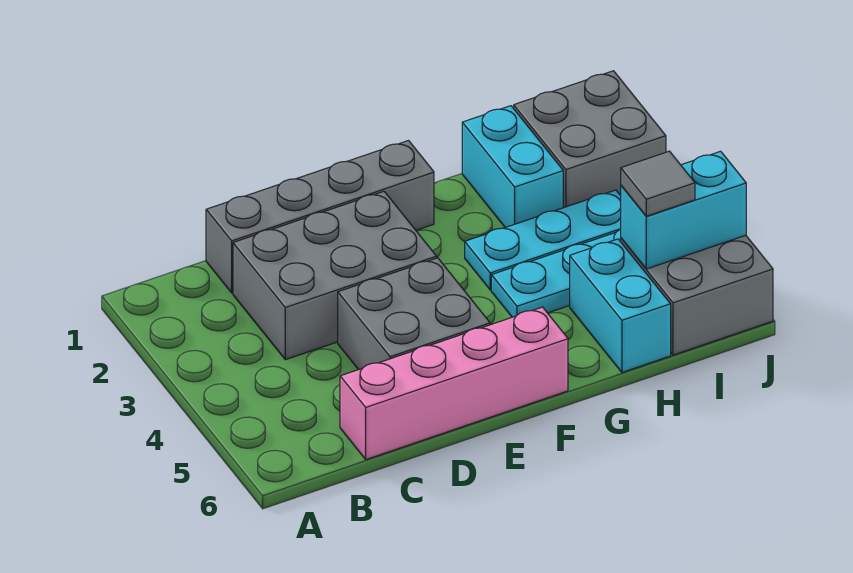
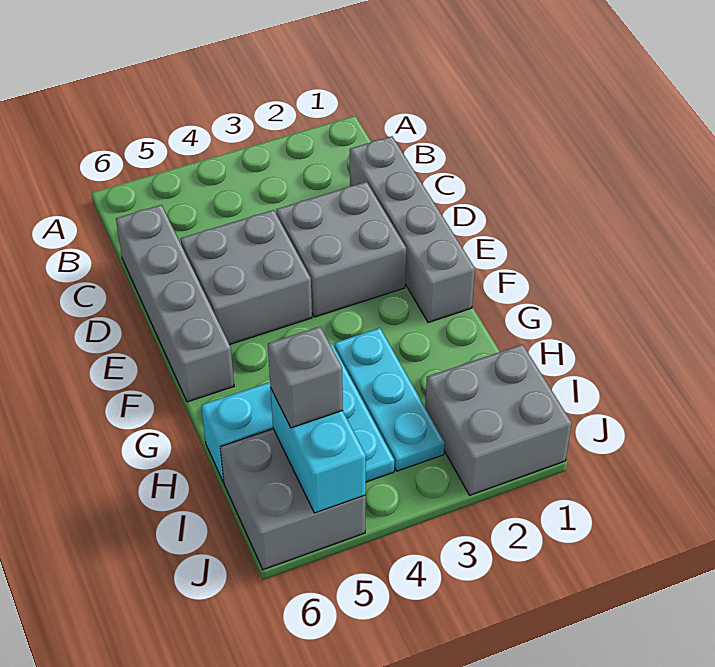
grey 2x3 brick [233,191,437,360] -> grey 2x2 brick [276,182,406,317]
pink 1x4 brick [340,307,568,459] -> grey 1x4 brick [116,205,234,402]
cyan 1x2 brick [462,106,563,227] -> none
grey 1x1 tile [621,151,695,216] -> grey 1x1 brick [268,327,343,428]

